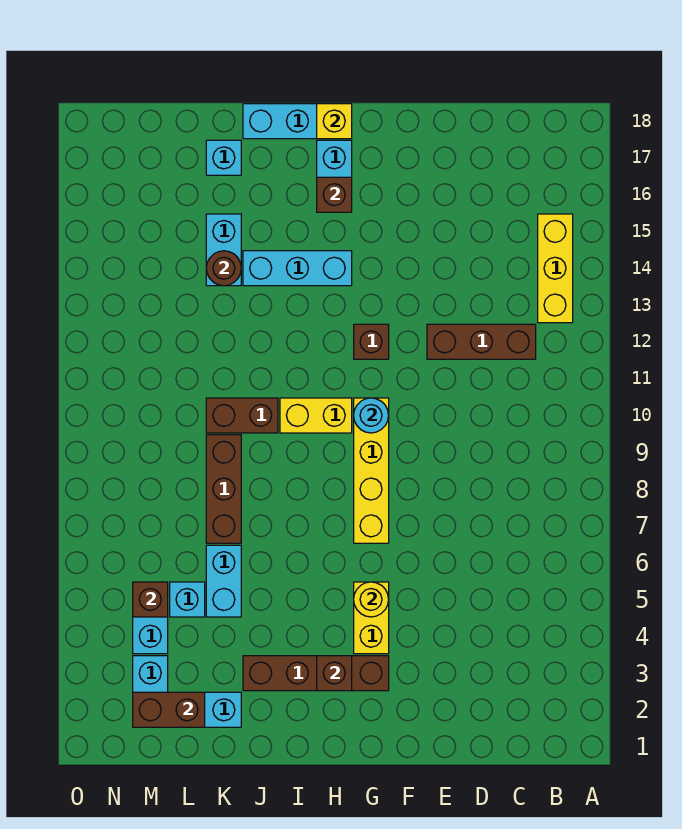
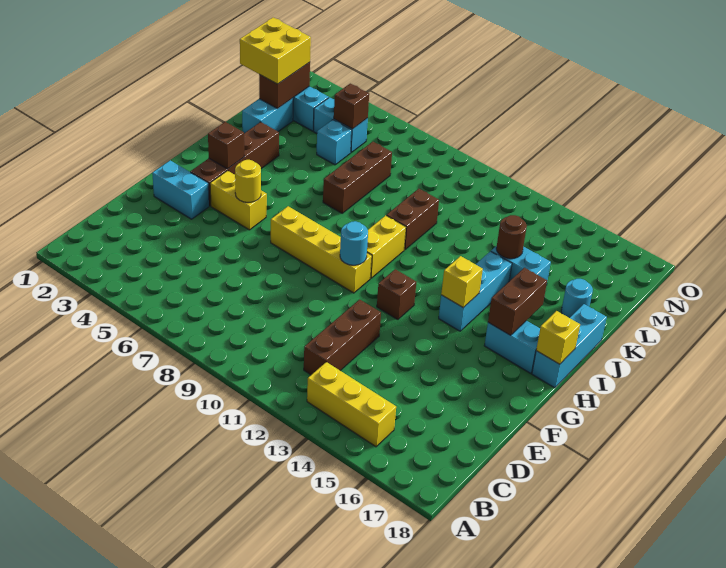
none -> yellow 1x1 brick [441,256,483,308]
brown 1x1 brick [317,177,352,212] -> brown 1x2 brick [488,268,547,335]
cyan 1x2 brick [206,545,241,617] -> cyan 1x2 brick moved to [152,160,209,219]
brown 1x3 brick [206,435,241,543] -> brown 1x3 brick turned to [323,142,392,213]
cyan 1x1 brick [206,140,241,175] -> cyan 1x1 round brick [561,279,593,318]
none -> yellow 2x2 brick [240,18,311,84]

